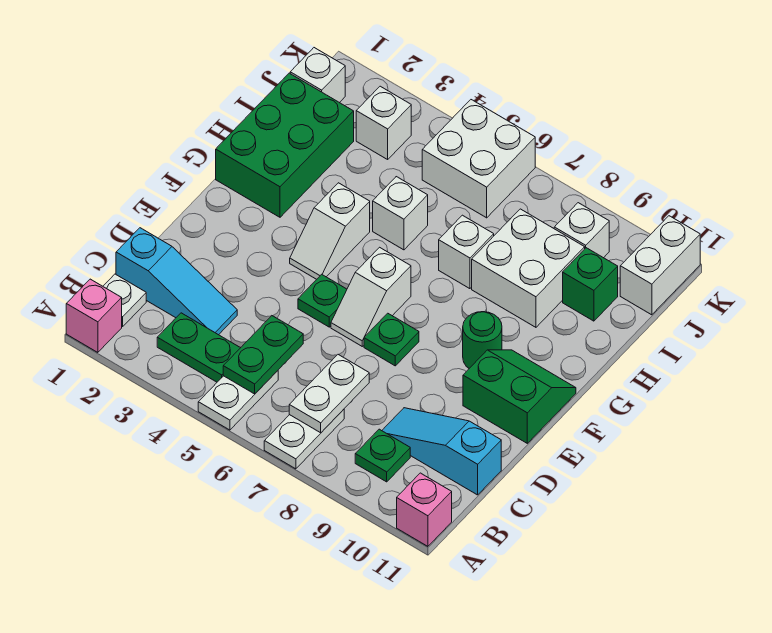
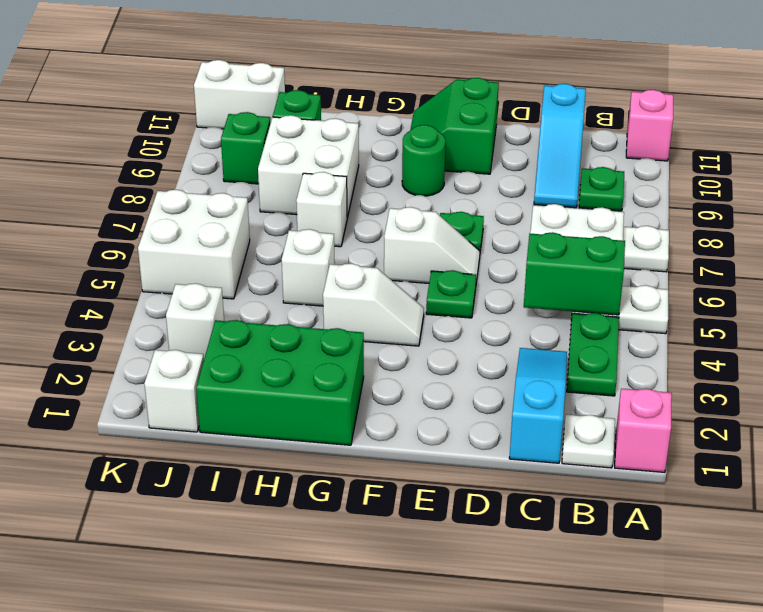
green 1x2 plate [223,316,303,394] -> green 1x2 brick [524,232,625,315]
white 1x1 brick [554,203,609,258] -> green 1x1 brick [221,112,271,184]

